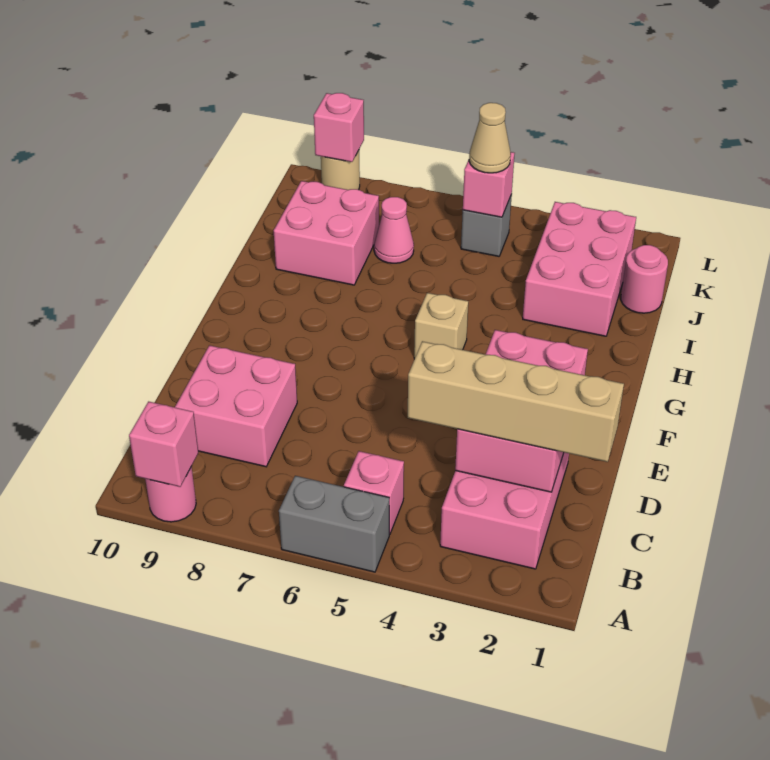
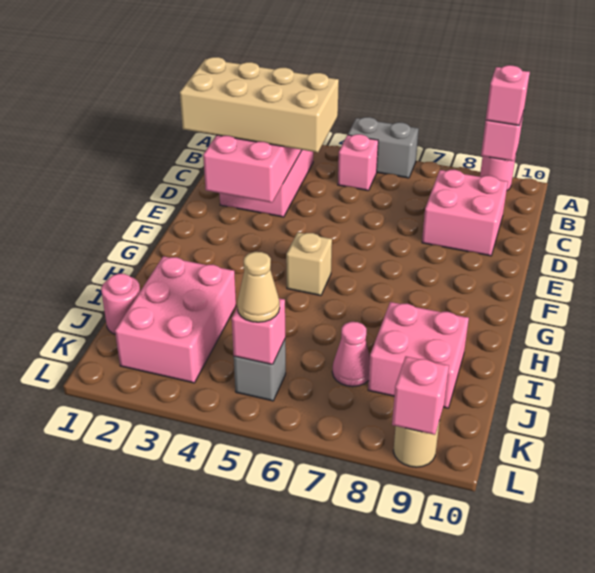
none -> pink 1x1 brick [486,65,530,125]
tan 1x4 brick [408,341,624,462] -> tan 2x4 brick [180,57,339,152]

